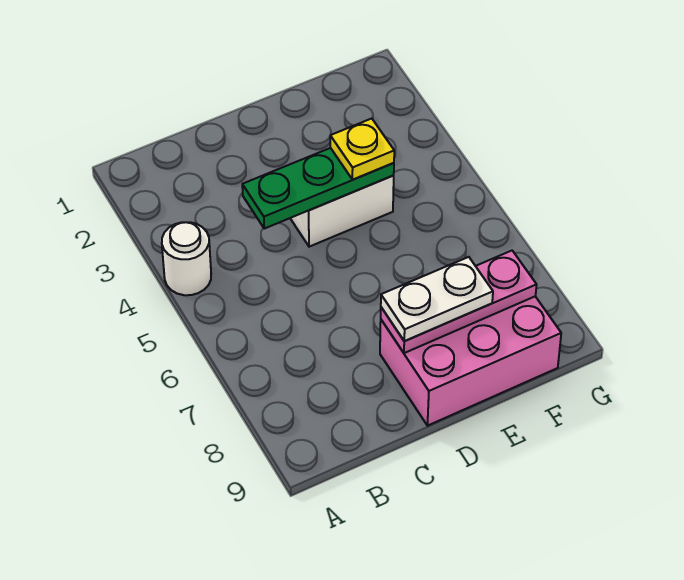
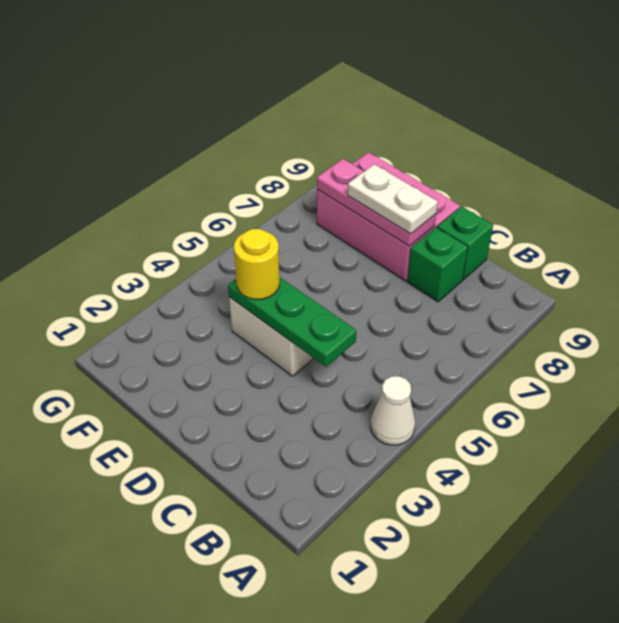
white 1x1 round brick [162,222,211,295] -> white 1x1 cone [371,376,415,445]
none -> green 1x1 brick [407,227,468,302]
none -> green 1x1 brick [437,206,493,280]
yellow 1x1 plate [330,119,394,180] -> yellow 1x1 round brick [234,229,279,299]

